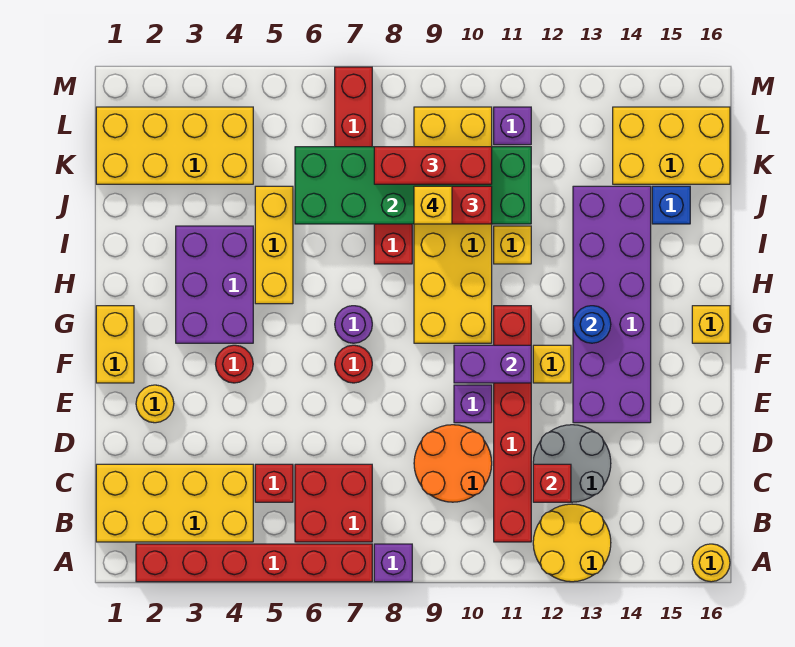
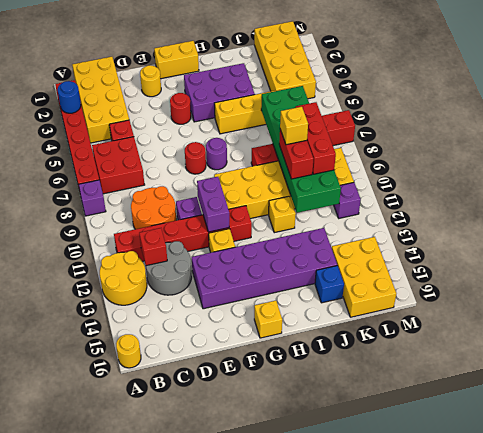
blue 1x1 round brick [573,306,611,343] -> blue 1x1 round brick moved to [58,81,81,113]

